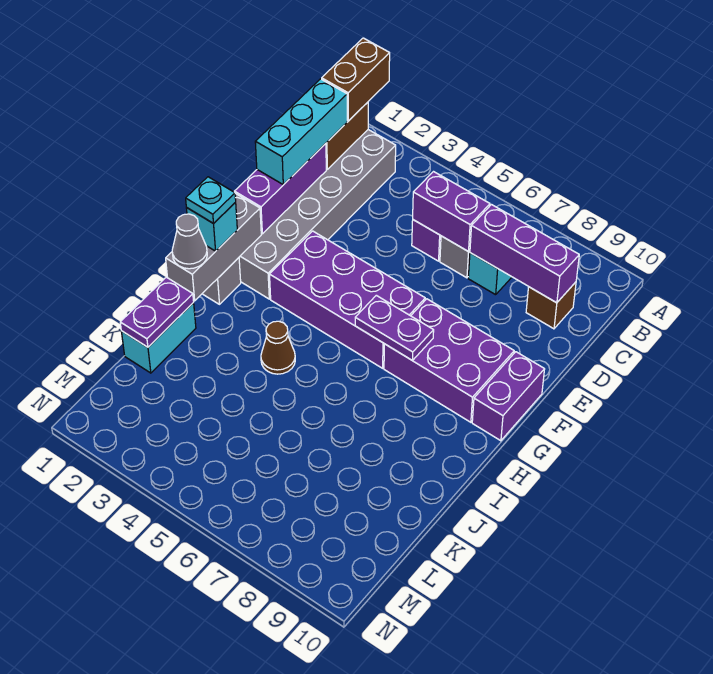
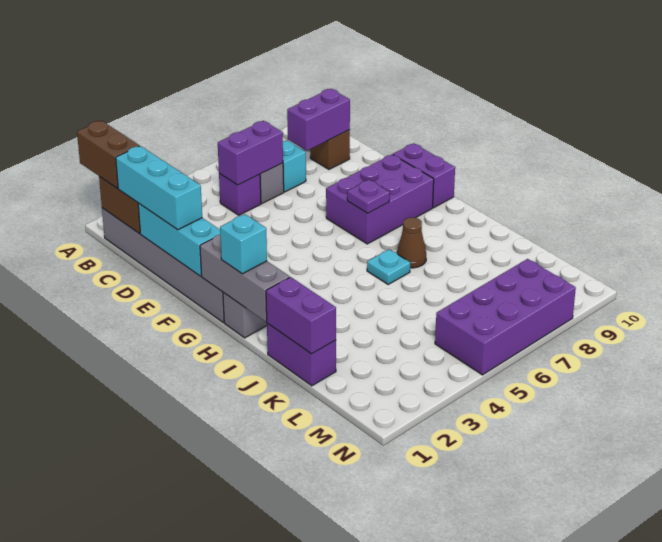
purple 1x3 brick [470,205,579,303] -> purple 1x2 brick [287,89,350,150]
purple 1x3 brick [235,143,326,234] -> cyan 1x3 brick [138,203,220,276]
purple 2x4 brick [270,231,425,368] -> purple 2x4 brick moved to [435,259,576,375]
purple 1x2 plate [355,295,434,360] -> purple 1x1 plate [347,180,390,213]
cyan 1x1 plate [186,177,236,224] -> cyan 1x1 plate moved to [367,249,410,284]
grey 1x1 cone [172,214,207,269] -> none
brown 1x1 cone [261,321,295,374] -> brown 1x1 cone moved to [397,217,426,268]
cyan 1x2 brick [121,303,196,373] -> purple 1x2 brick [267,323,336,386]
purple 1x2 plate [120,277,194,347] -> purple 1x2 brick [266,277,336,354]

